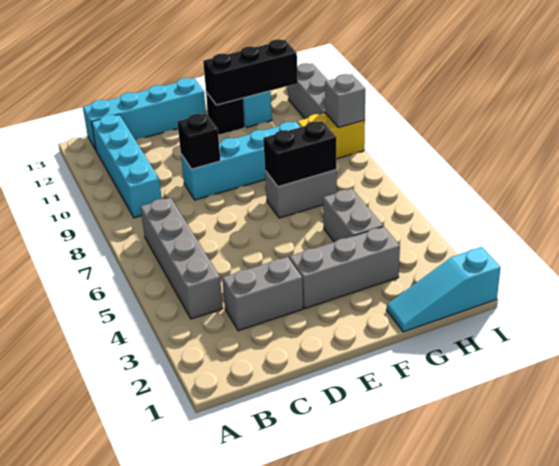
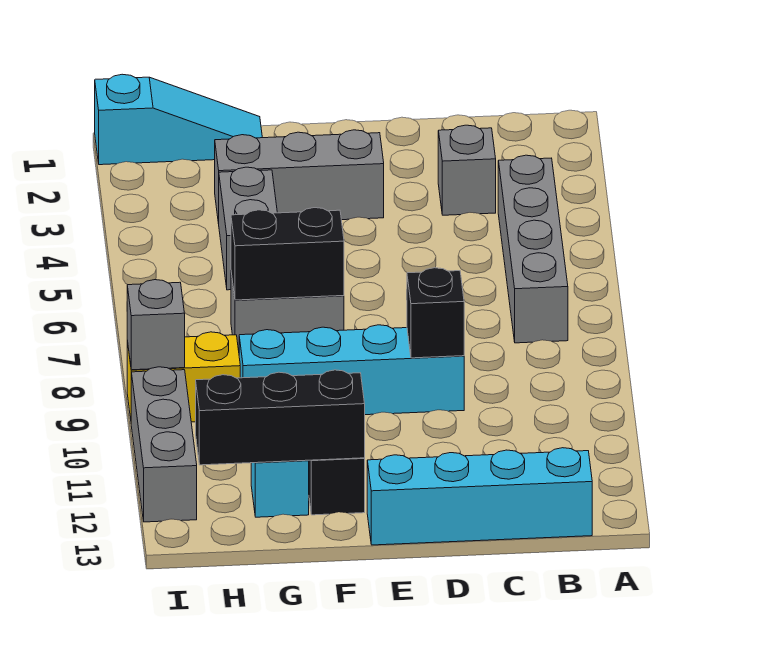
cyan 1x4 brick [91,115,162,218] -> none
grey 1x2 brick [222,257,303,331] -> grey 1x1 brick [438,125,496,215]

